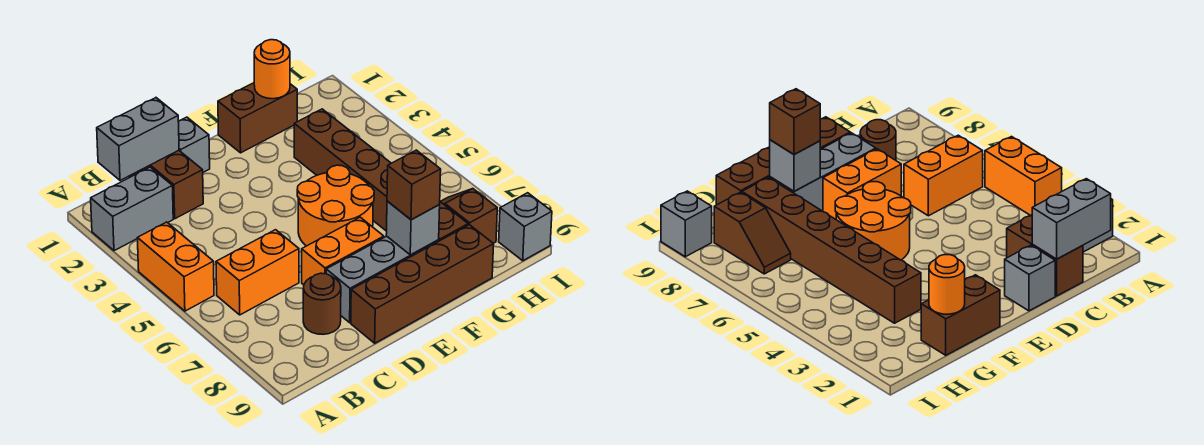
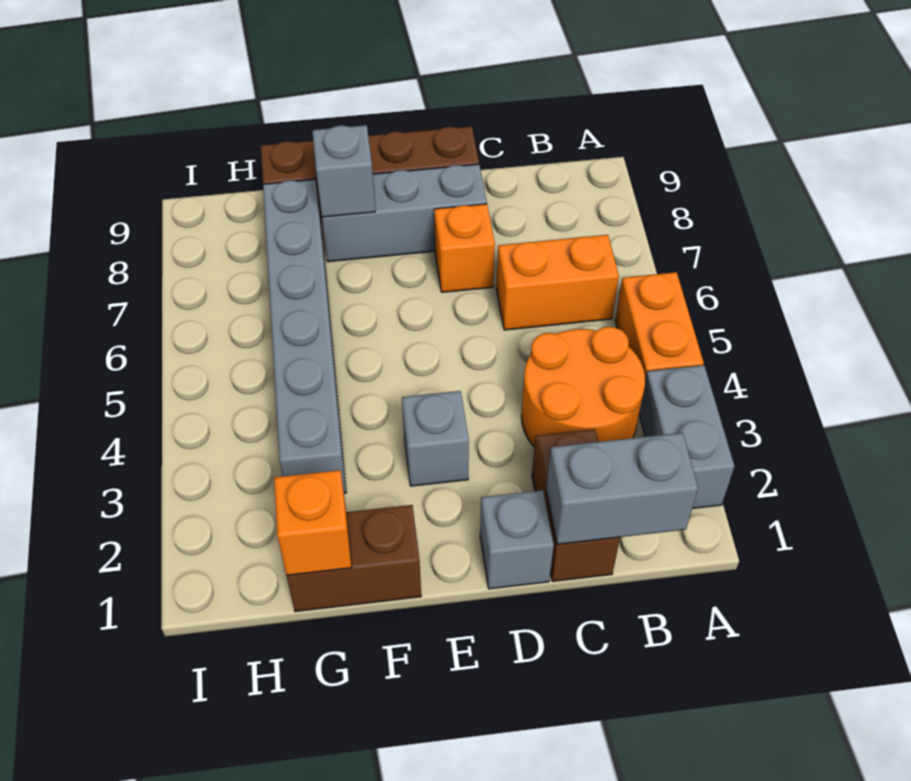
grey 1x2 brick [91,167,173,251] -> grey 1x2 brick turned to [639,365,734,509]
brown 1x1 round brick [303,273,341,334] -> none
orange 1x2 brick [302,217,384,285] -> orange 1x1 brick [434,204,495,292]
orange 2x2 round brick [297,165,374,246] -> orange 2x2 round brick moved to [521,327,645,446]
brown 1x1 brick [387,150,441,220] -> none
orange 1x1 round brick [254,40,290,99] -> orange 1x1 brick [274,470,352,575]
brown 1x6 brick [294,109,468,241] -> grey 1x6 brick [263,179,346,493]
brown 1x2 slope [440,189,497,243] -> none
grey 1x1 brick [499,193,552,261] -> grey 1x1 brick moved to [402,391,469,486]

